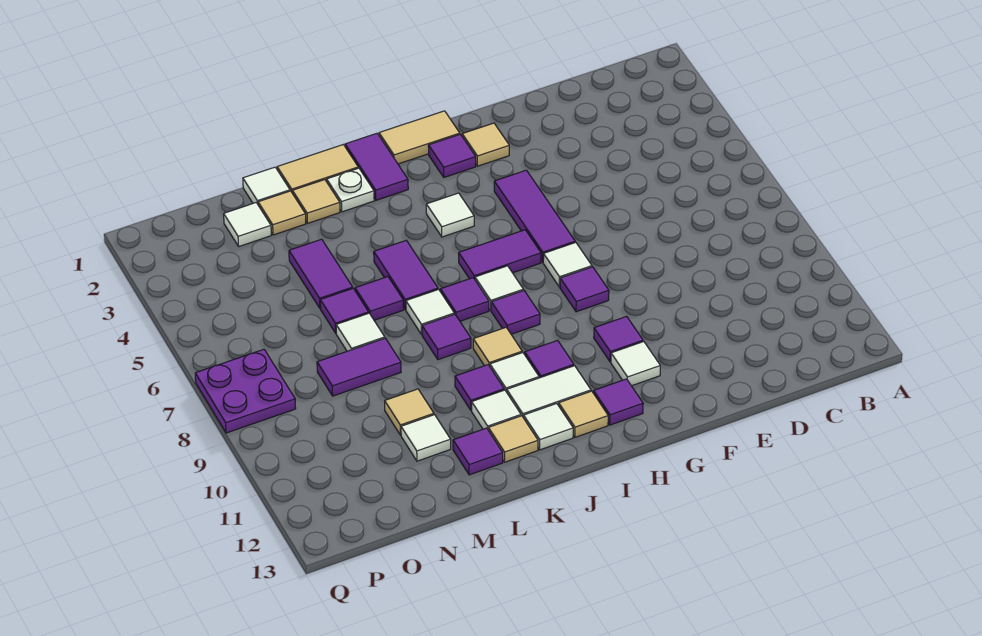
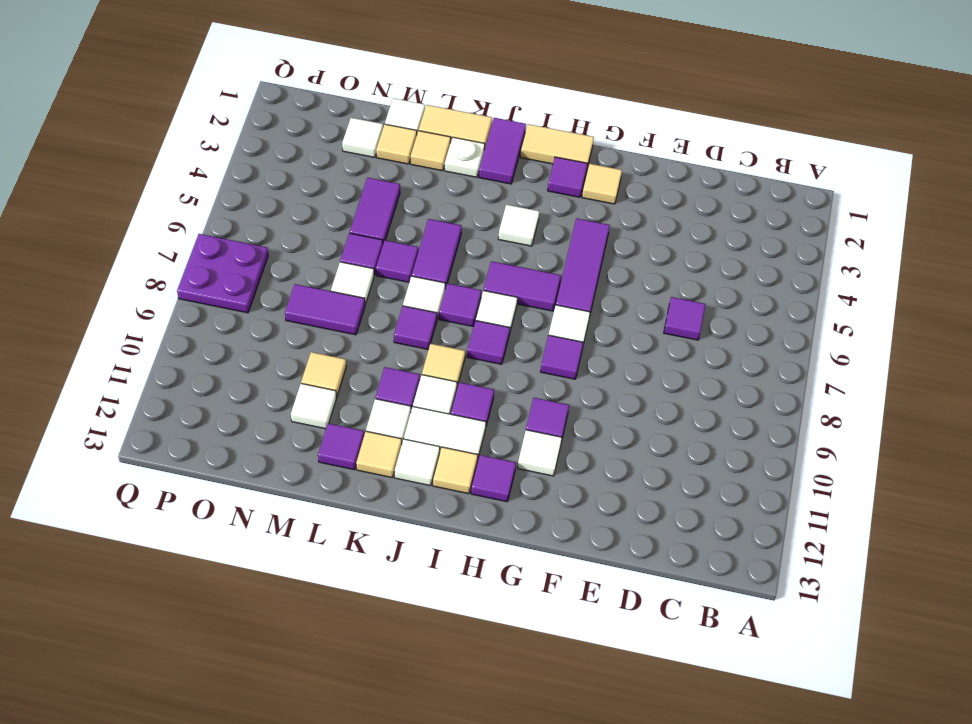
none -> purple 1x1 tile [664,297,705,340]

